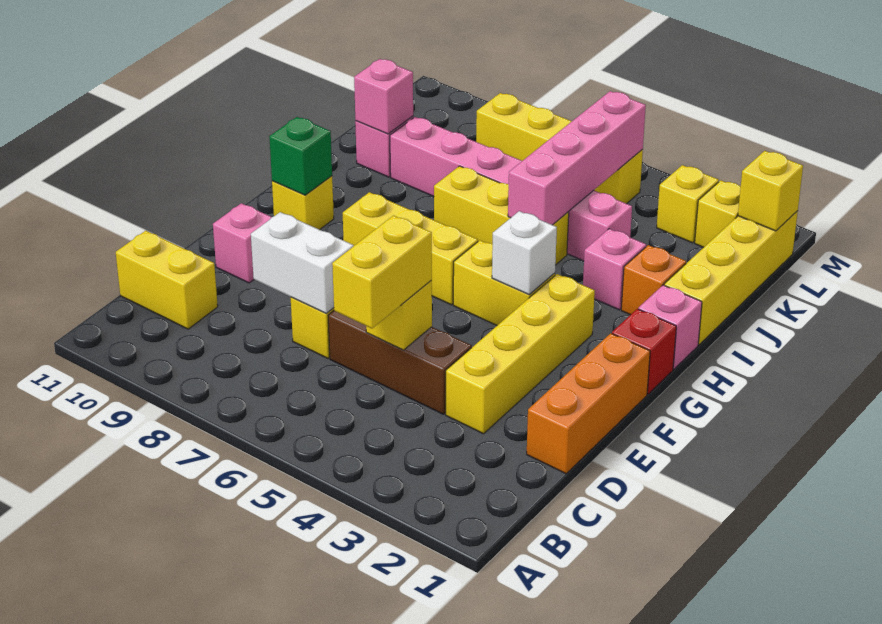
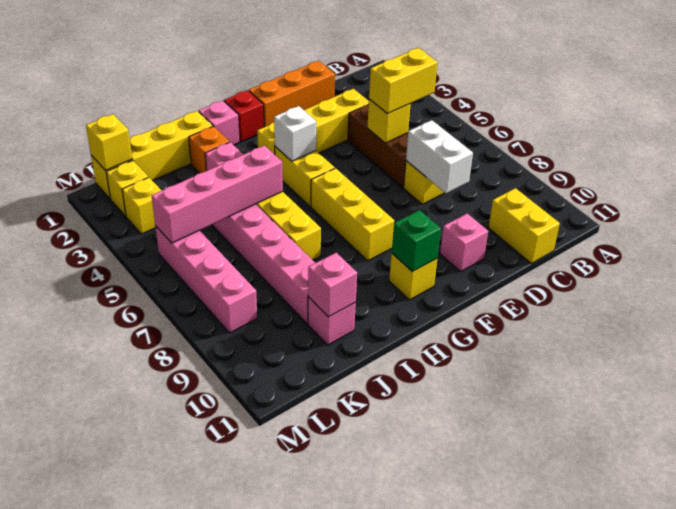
yellow 1x4 brick [476,93,643,204] -> pink 1x4 brick [155,226,257,333]

